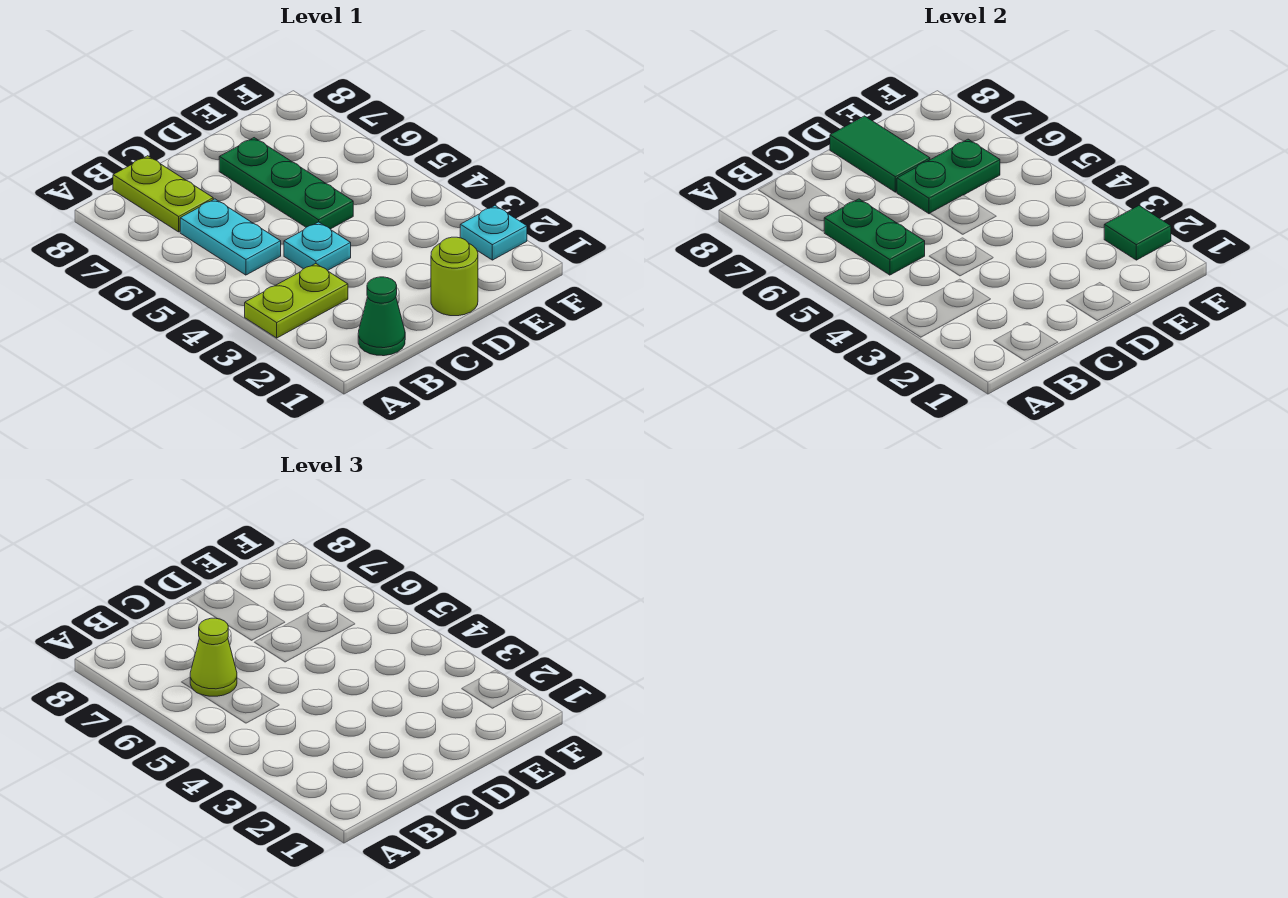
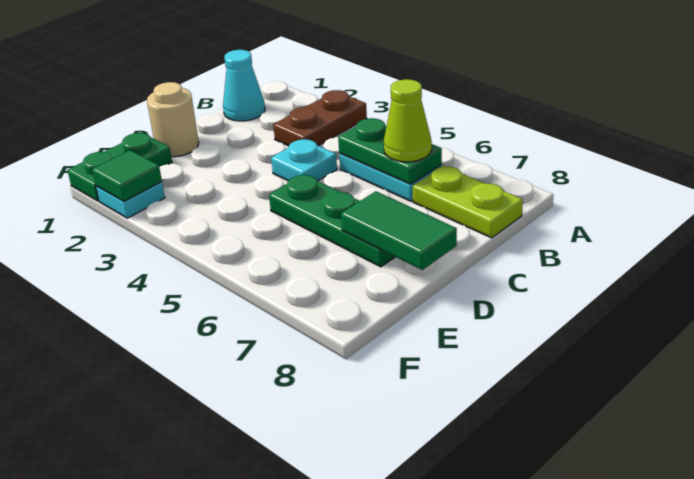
lime 1x2 plate [245,264,348,338] -> brown 1x2 plate [273,90,367,146]
green 1x1 cone [358,277,405,356] -> cyan 1x1 cone [223,50,265,121]
lime 1x1 round brick [431,237,478,316] -> tan 1x1 round brick [147,82,199,157]
green 1x2 plate [897,139,1000,214] -> green 1x2 plate moved to [68,133,172,201]

